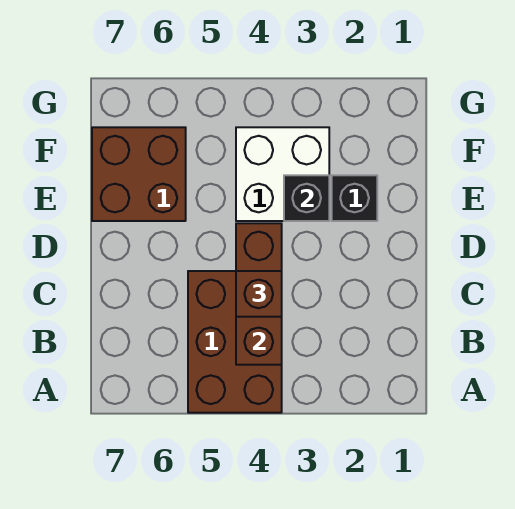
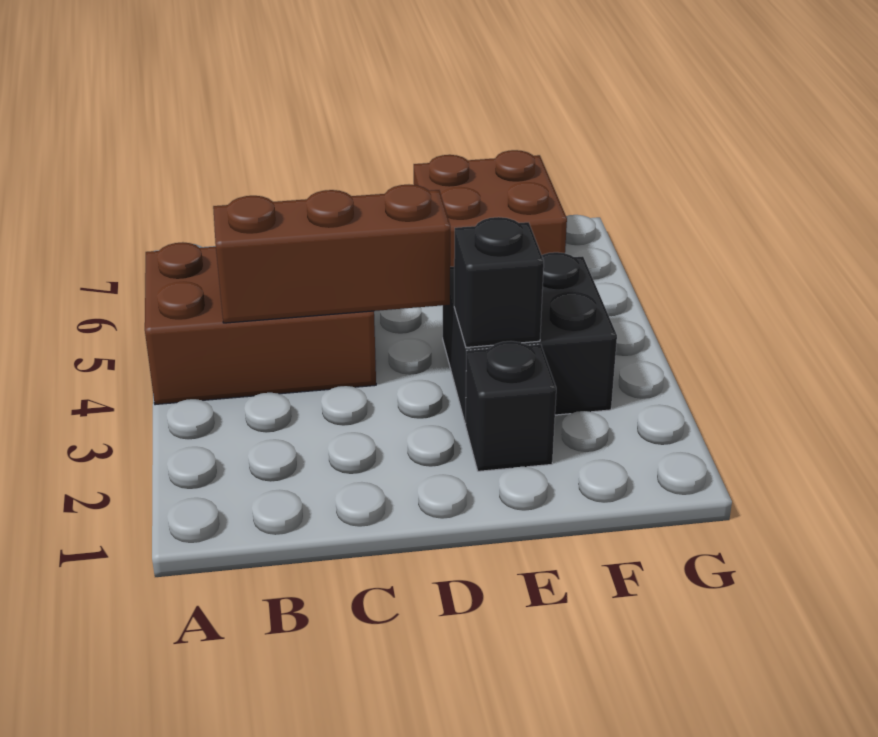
brown 1x1 brick [236,271,282,317] -> none
white 2x2 brick [236,127,329,221] -> black 2x2 brick [443,252,617,423]

